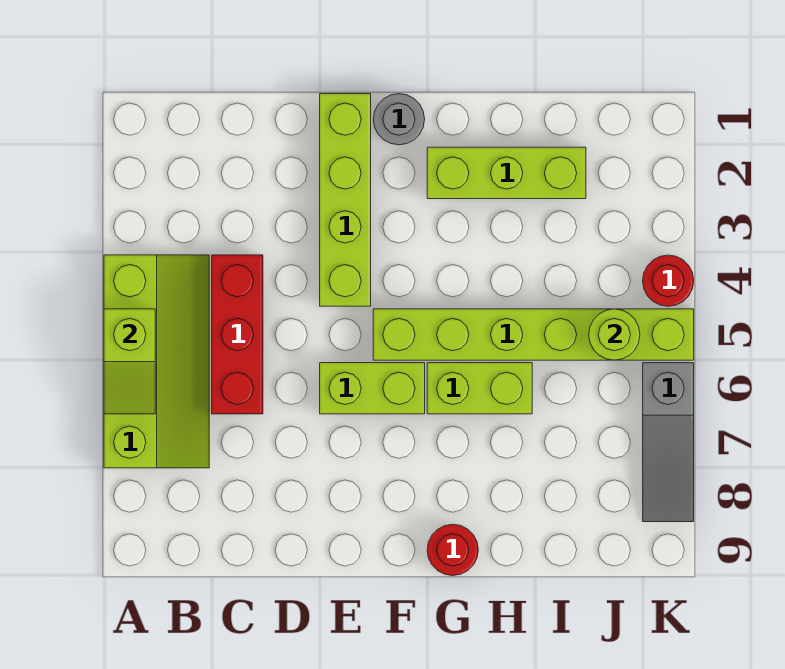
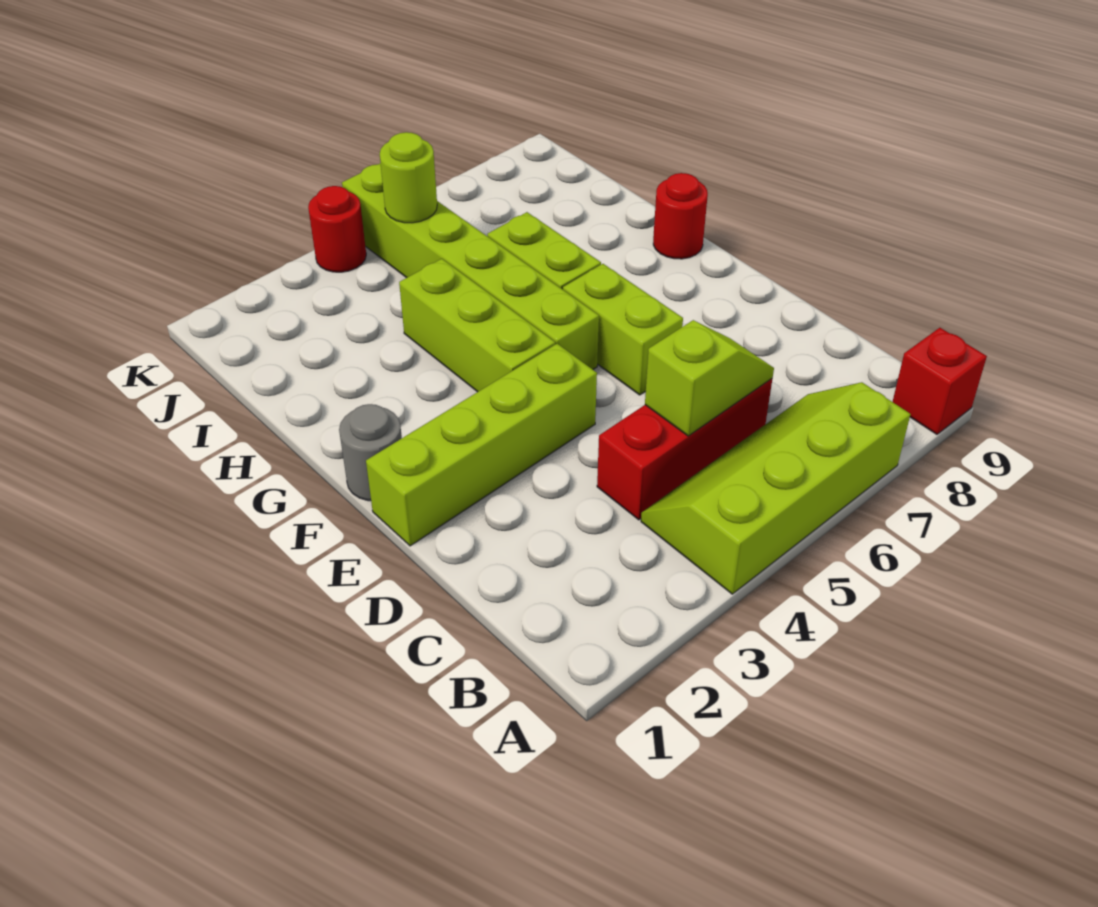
lime 1x2 slope [104,309,155,414] -> lime 1x2 slope moved to [645,320,774,436]
none -> red 1x1 brick [893,328,987,434]
lime 1x3 brick [427,147,586,199] -> lime 1x3 brick moved to [399,259,555,392]
grey 1x3 slope [643,363,694,522] -> none

